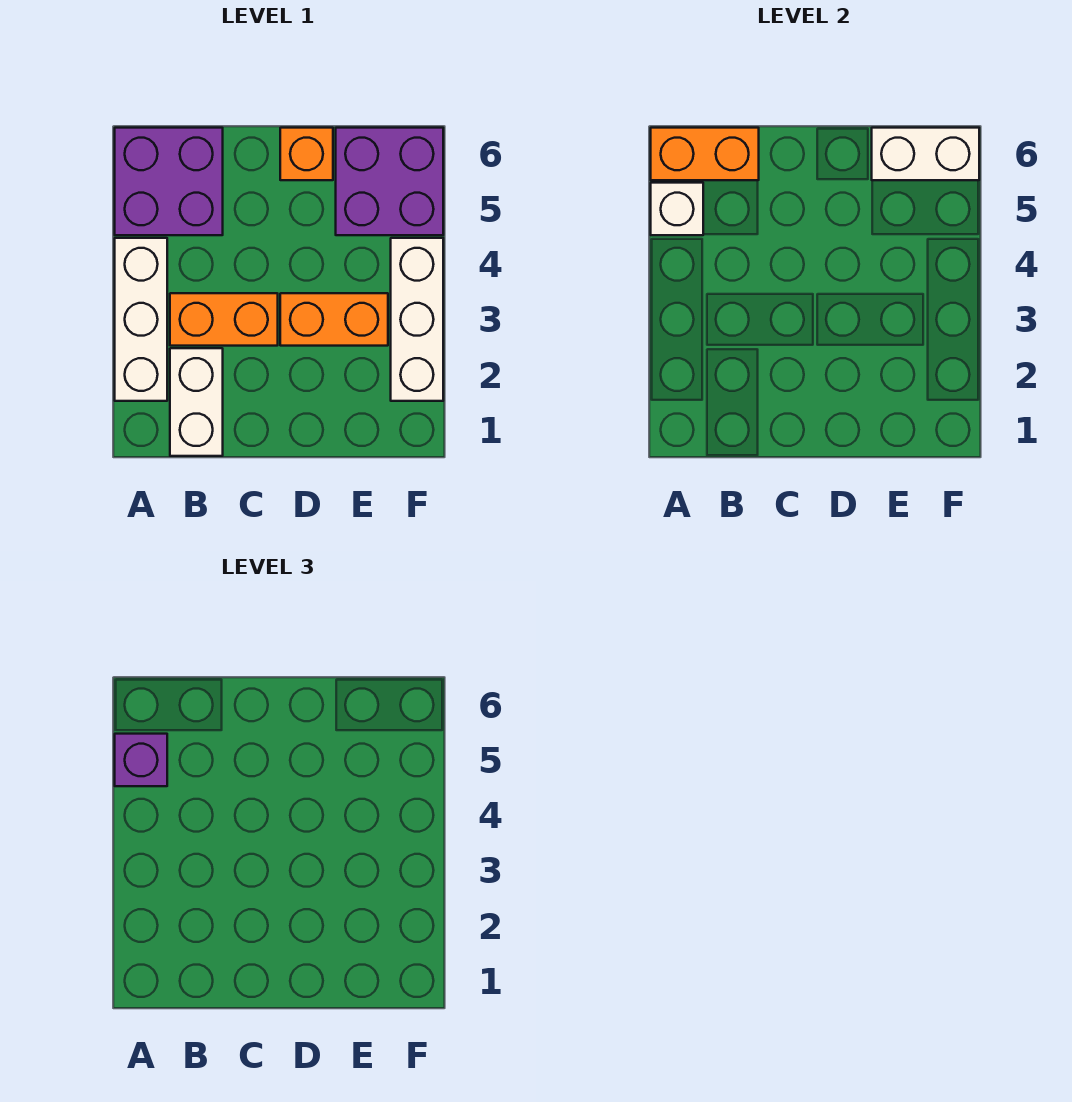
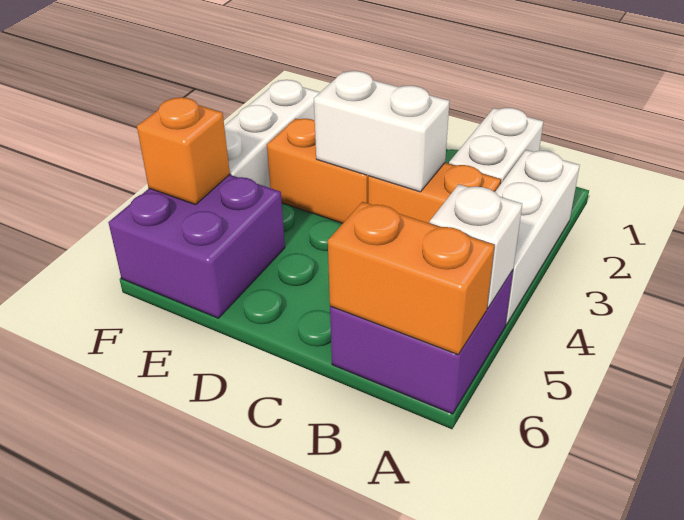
purple 1x1 brick [115,734,167,786] -> none
orange 1x1 brick [280,128,333,180] -> orange 1x1 brick moved to [137,97,230,205]
white 1x2 brick [872,128,979,180] -> white 1x2 brick moved to [314,71,449,192]

